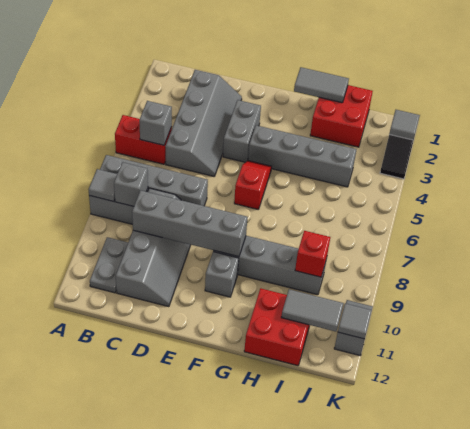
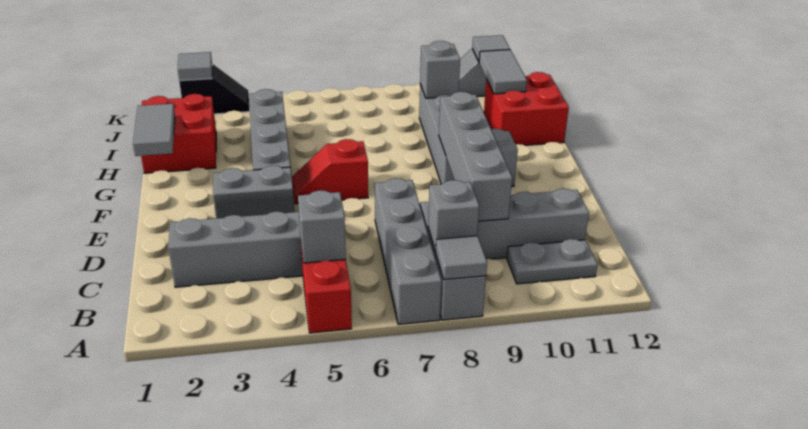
red 1x1 brick [295,231,330,277] -> grey 1x1 brick [420,41,460,98]

